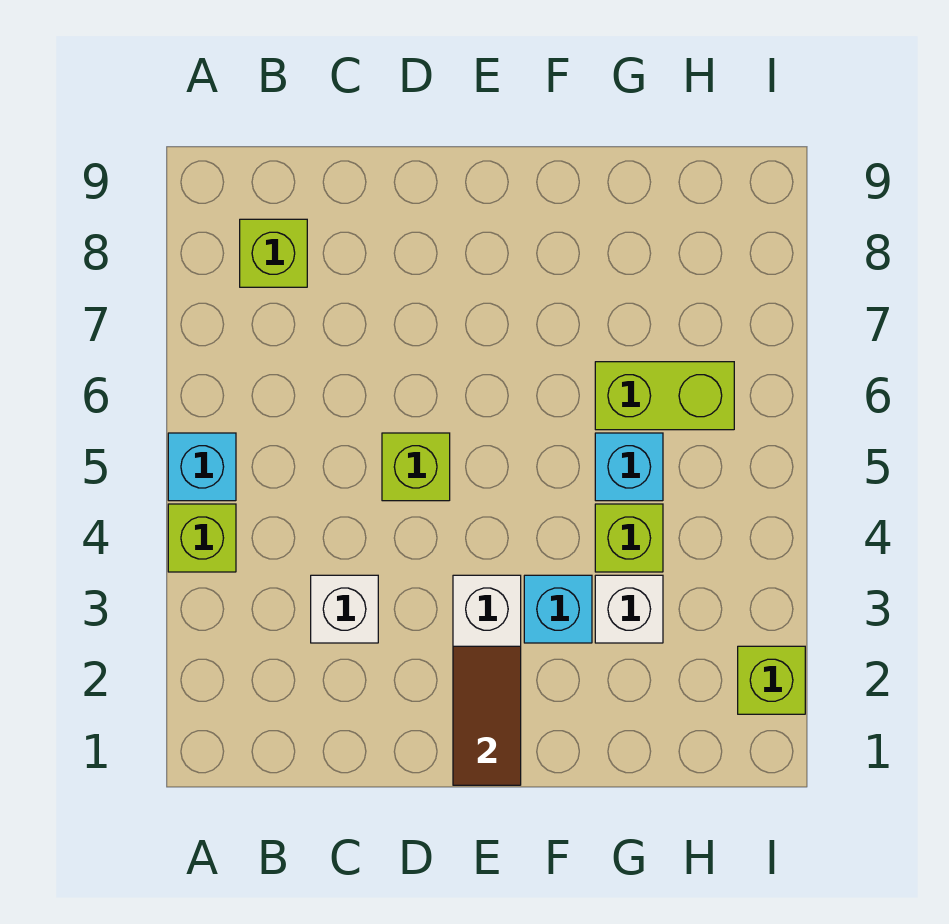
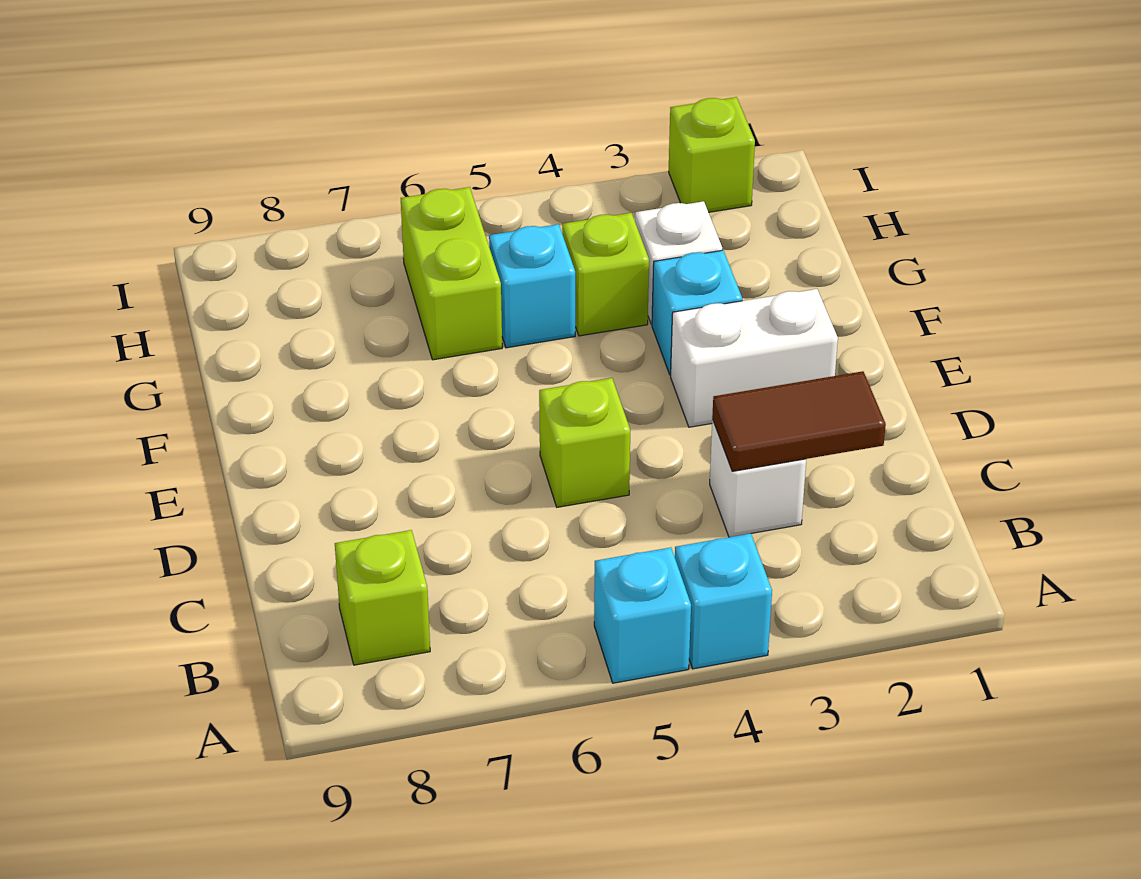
lime 1x1 brick [168,504,236,572] -> cyan 1x1 brick [675,534,772,669]
brown 1x2 tile [453,646,521,785] -> brown 1x2 tile moved to [712,371,886,471]

